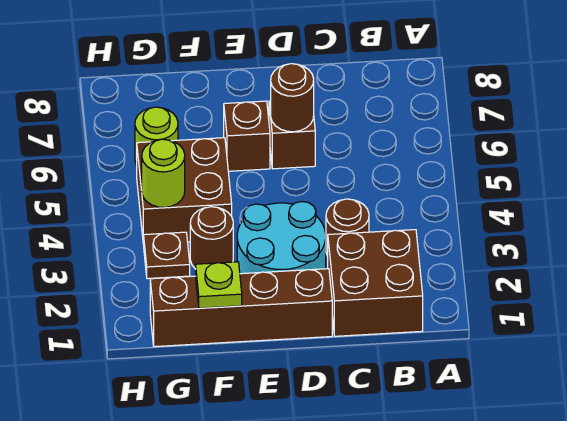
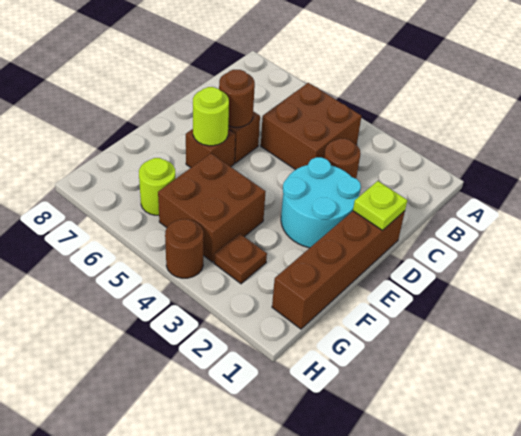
brown 2x2 brick [328,230,423,336] -> brown 2x2 brick moved to [261,83,361,170]
lime 1x1 plate [196,262,242,308] -> lime 1x1 plate moved to [353,181,407,230]
brown 1x1 round brick [190,207,233,269] -> brown 1x1 round brick moved to [165,219,203,278]
lime 1x1 round brick [142,139,185,207] -> lime 1x1 round brick moved to [193,87,229,146]

